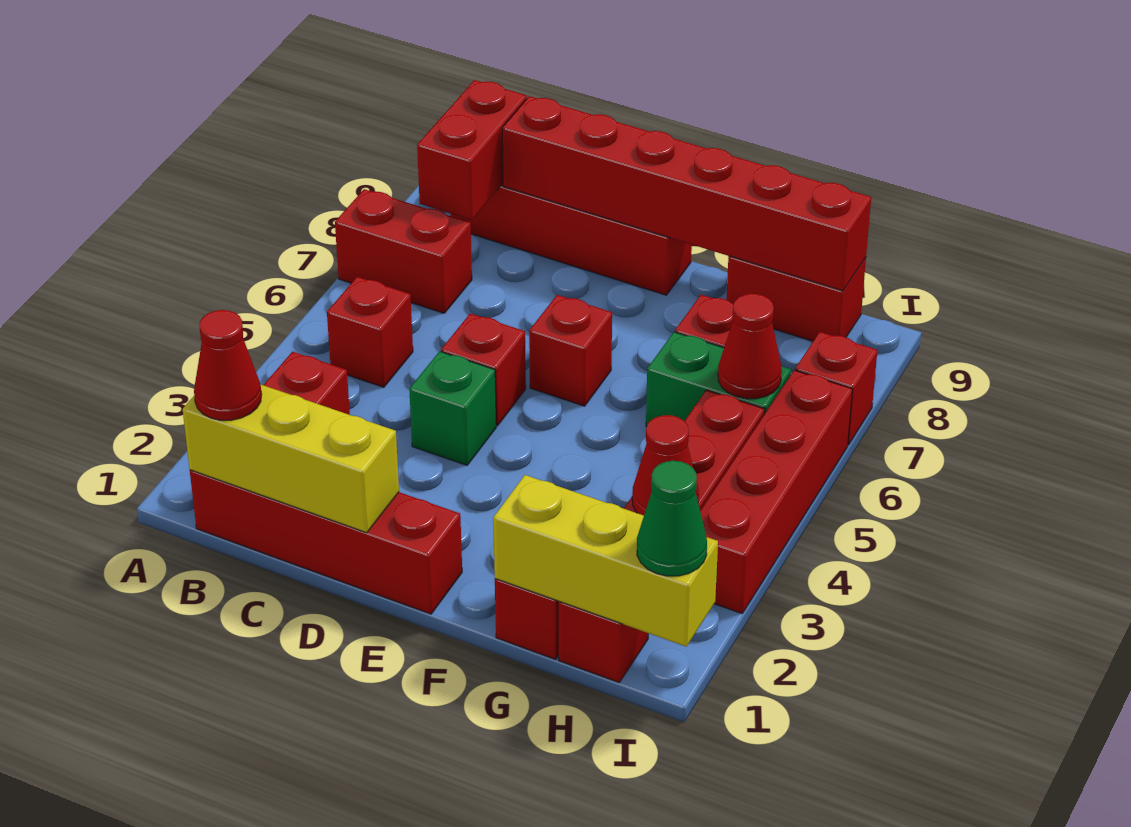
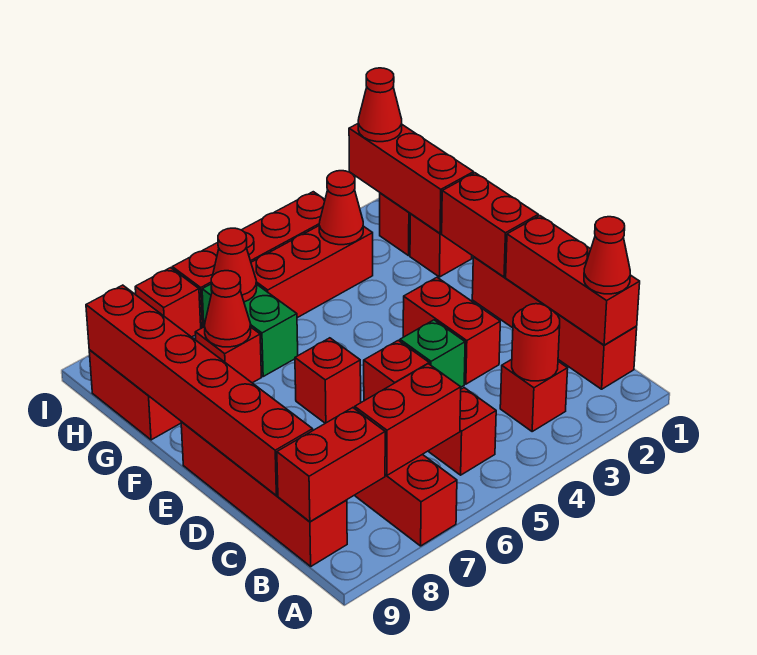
yellow 1x3 brick [183,385,399,533] -> red 1x3 brick [506,216,640,345]
none -> red 1x1 round brick [512,304,560,381]
none -> red 1x2 brick [355,364,461,475]
none -> red 1x2 brick [403,278,500,384]
none -> red 1x2 brick [442,173,538,277]
yellow 1x3 brick [493,475,718,647] -> red 1x3 brick [349,124,474,233]
none -> red 1x1 cone [205,271,251,347]
green 1x1 cone [637,461,707,576] -> red 1x1 cone [358,68,402,142]

